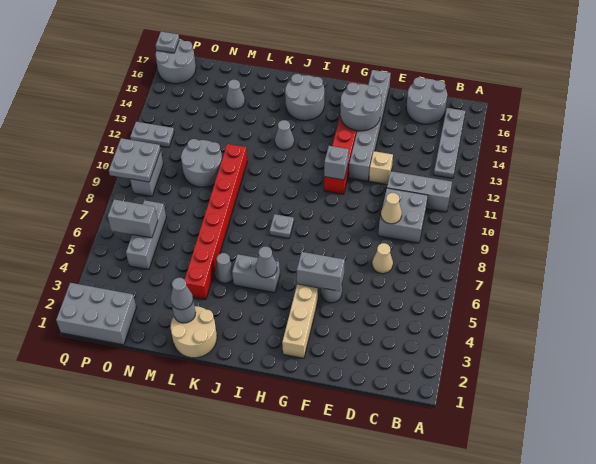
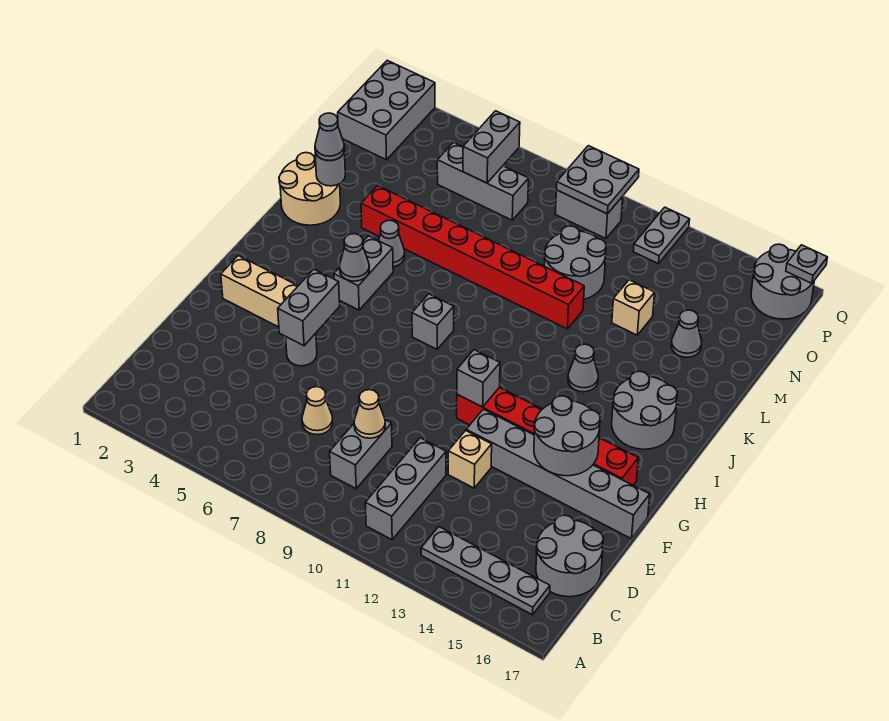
grey 2x2 brick [378,188,428,243] -> grey 1x2 brick [330,420,392,489]
grey 1x1 plate [270,214,294,238] -> grey 1x1 brick [412,294,454,349]
none -> tan 1x1 brick [612,280,655,335]

